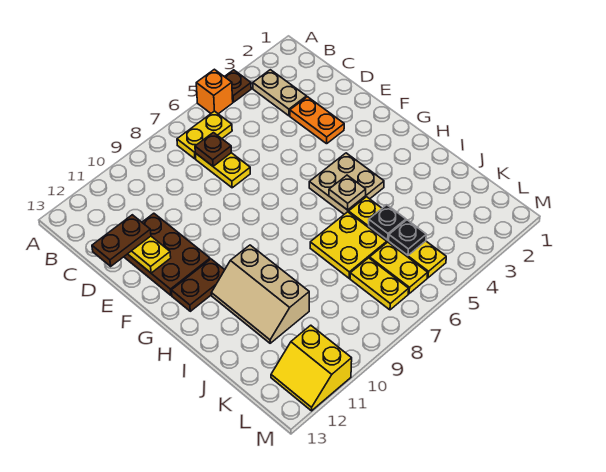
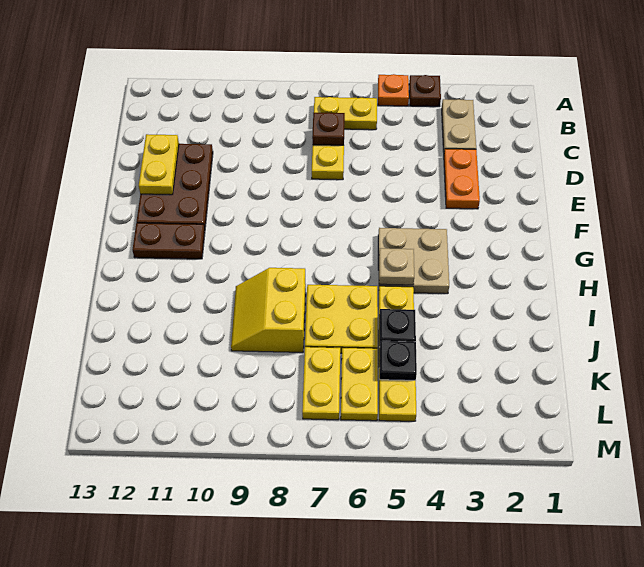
orange 1x1 brick [196,69,233,114] -> orange 1x1 plate [378,74,409,106]
brown 1x2 plate [92,215,151,266] -> none
tan 2x3 slope [211,245,309,343] -> none
yellow 2x2 slope [271,325,352,411] -> yellow 2x2 slope moved to [231,268,306,352]

